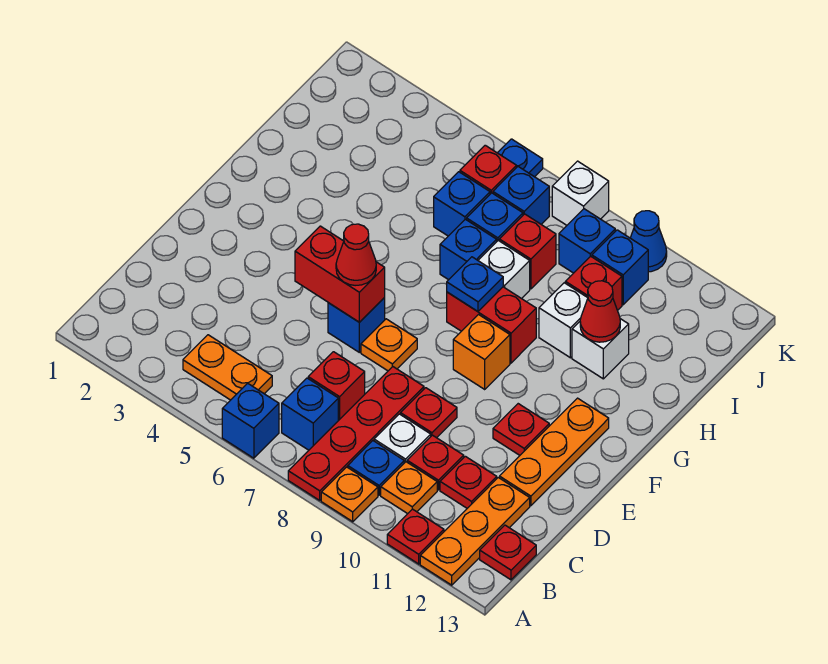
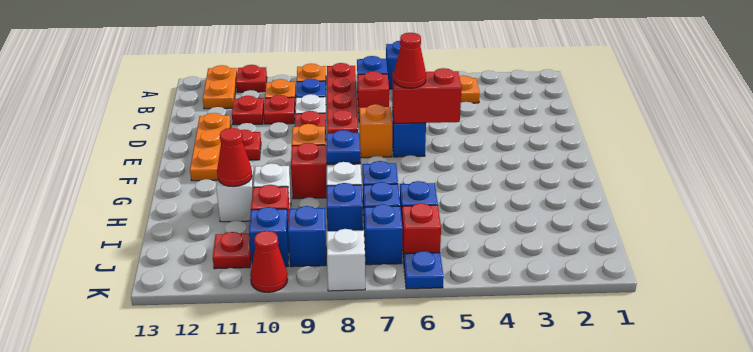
orange 1x3 plate [420,478,530,585] -> orange 1x2 plate [203,65,237,109]
red 1x1 plate [480,525,536,580] -> red 1x1 plate moved to [213,232,251,269]
orange 1x1 plate [361,319,417,371] -> orange 1x1 brick [359,104,392,158]
red 1x1 brick [499,214,556,289] -> blue 1x1 brick [327,183,363,231]
blue 1x1 cone [630,211,667,272] -> red 1x1 cone [250,231,288,292]

